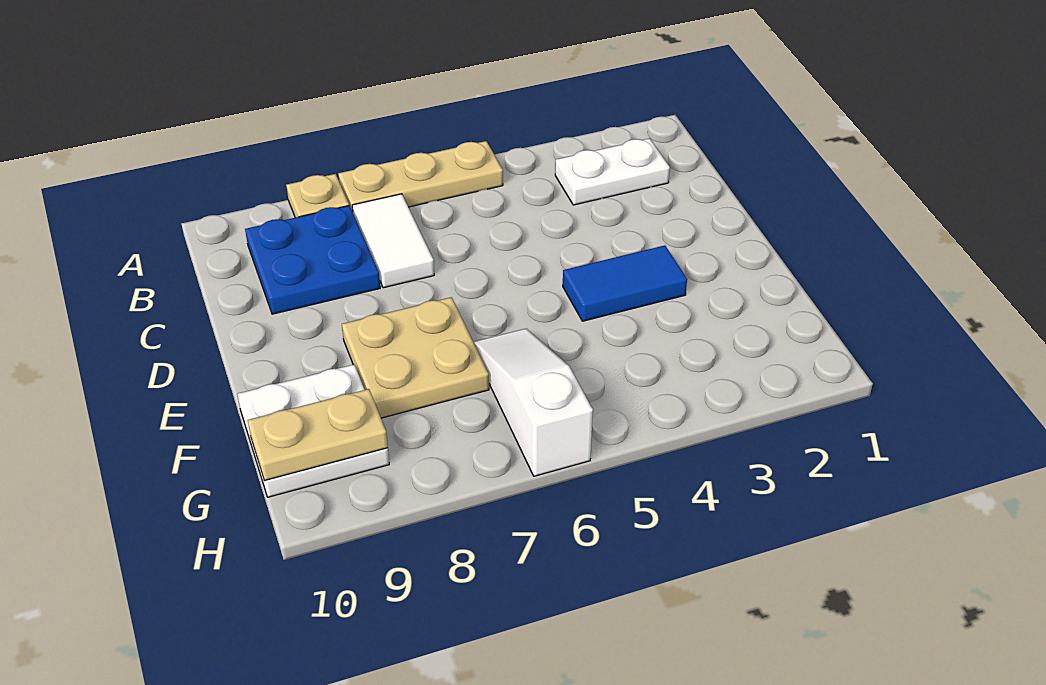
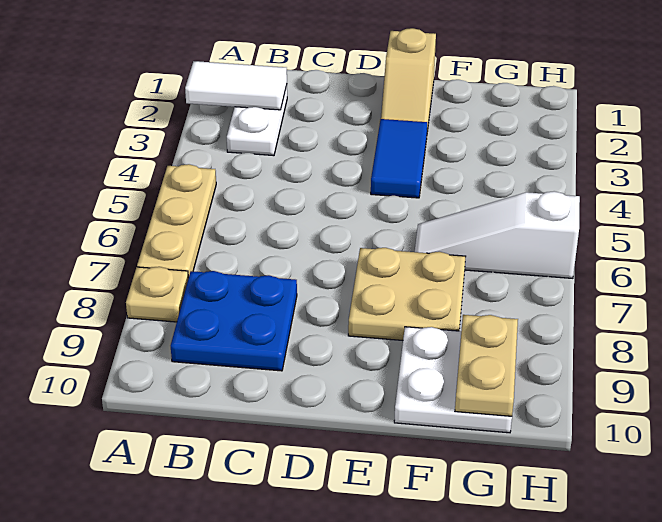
white 1x2 tile [352,194,434,288] -> white 1x2 tile moved to [185,61,287,110]
none -> tan 1x2 slope [381,28,436,132]

